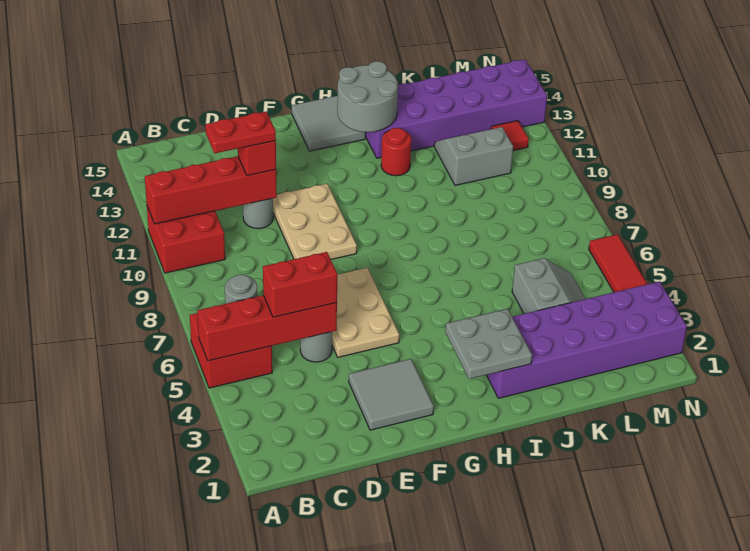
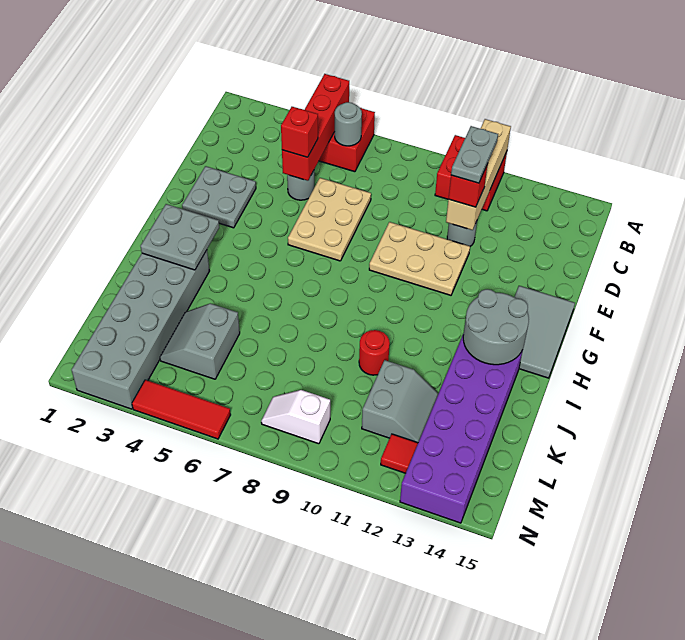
red 1x4 brick [145,156,277,224] -> tan 1x4 brick [446,119,511,230]
red 1x2 brick [263,252,337,317] -> red 1x1 brick [281,107,318,157]
red 1x2 plate [205,112,276,153] -> grey 1x2 plate [451,126,498,183]
grey 2x2 tile [349,359,434,430] -> grey 2x2 plate [182,166,256,228]
tan 2x3 plate [332,268,399,357] -> tan 2x3 plate turned to [288,178,371,261]
grey 2x2 tile [292,96,366,151] -> grey 2x3 tile [514,286,575,378]
purple 2x6 brick [487,281,687,398] -> grey 2x6 brick [72,250,209,409]
red 1x1 round brick [381,128,411,176] -> red 1x1 round brick moved to [359,330,390,375]
grey 2x2 slope [512,258,585,314] -> grey 2x2 slope turned to [160,303,240,379]
none -> white 1x2 slope [261,390,330,444]

